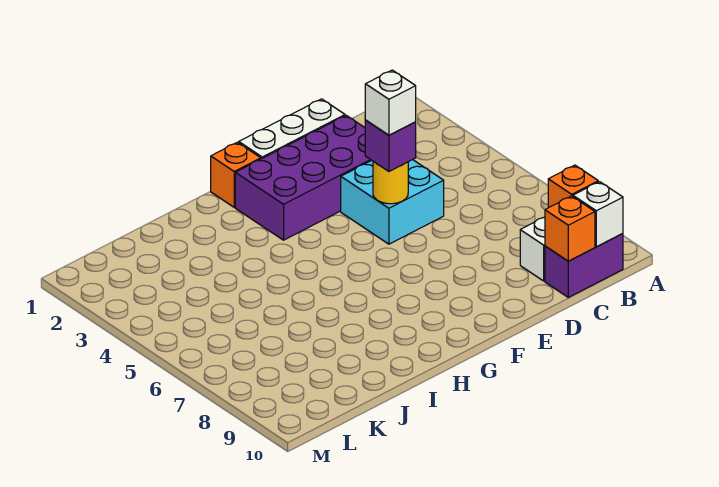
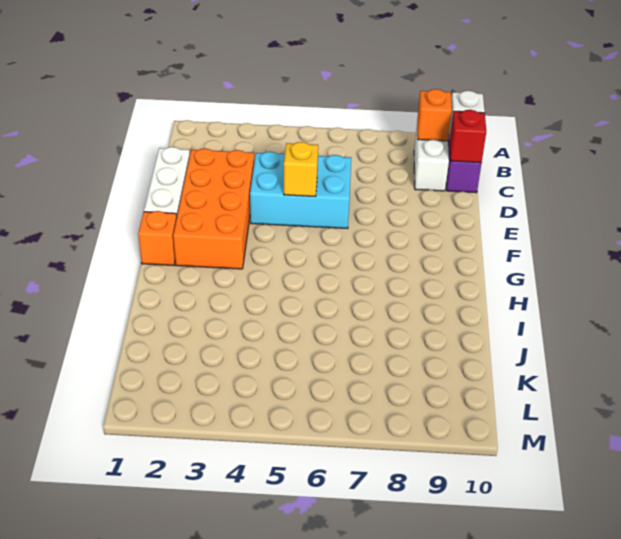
orange 1x1 brick [545,196,595,261] -> red 1x1 brick [449,110,486,163]
purple 2x4 brick [235,115,372,240] -> orange 2x4 brick [173,148,254,269]
cyan 2x2 brick [341,160,444,244] -> cyan 2x3 brick [250,152,351,228]
yellow 1x1 round brick [373,161,408,204] -> yellow 1x1 brick [284,142,318,196]
purple 1x1 brick [365,120,416,171] -> none
white 1x1 brick [365,70,416,135] -> none

